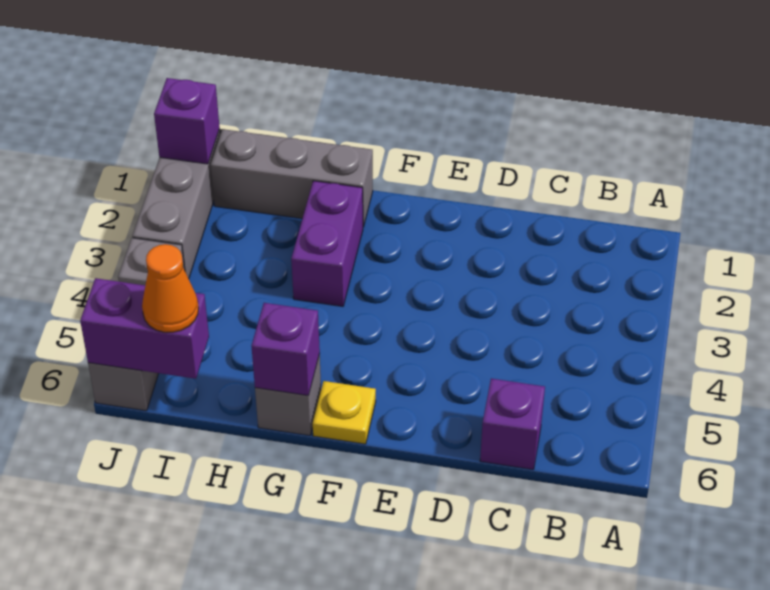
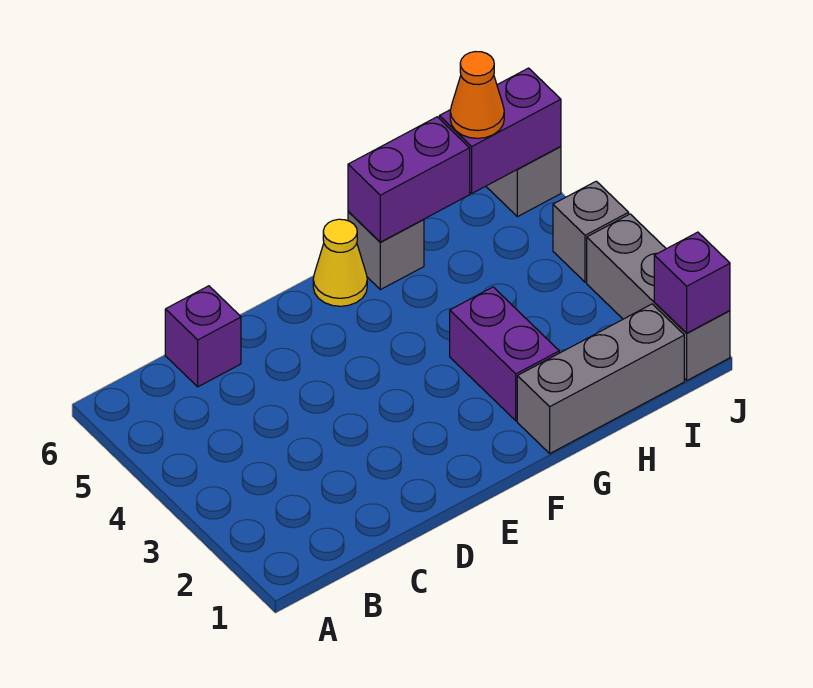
yellow 1x1 plate [313,381,376,444] -> yellow 1x1 cone [313,219,367,306]
purple 1x1 brick [252,303,320,396] -> purple 1x2 brick [348,117,470,242]

